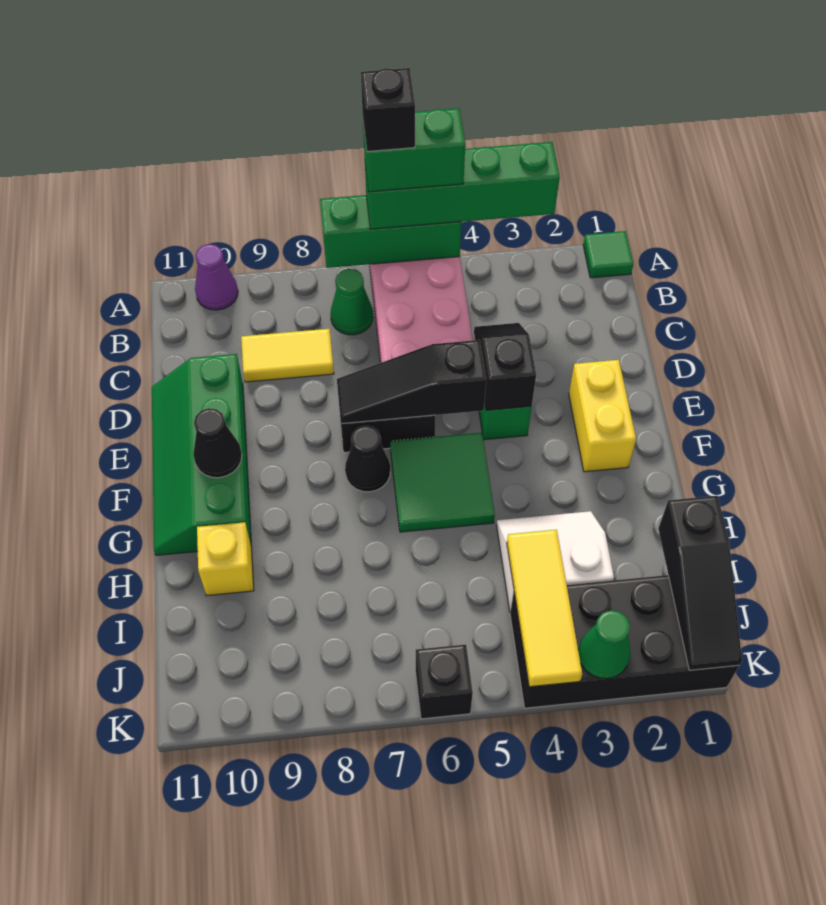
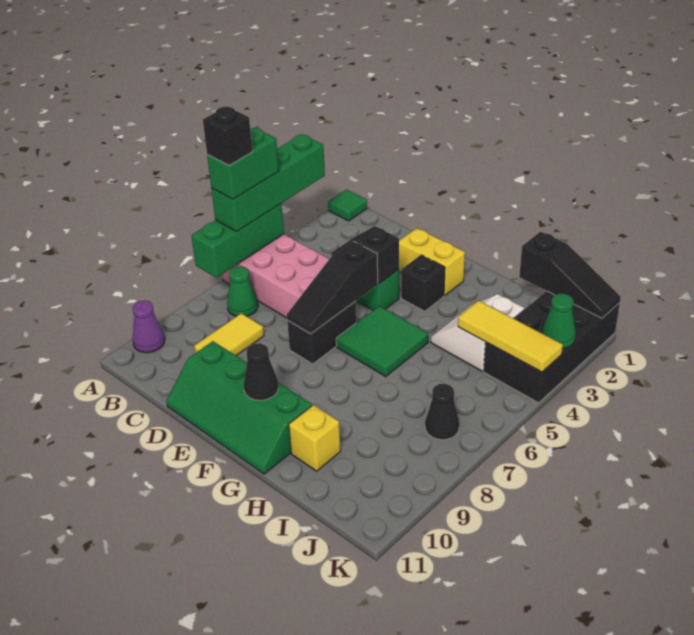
black 1x1 cone [345,426,390,492] -> black 1x1 cone moved to [425,384,459,440]
black 1x1 brick [416,644,473,719] -> black 1x1 brick moved to [401,255,445,311]

